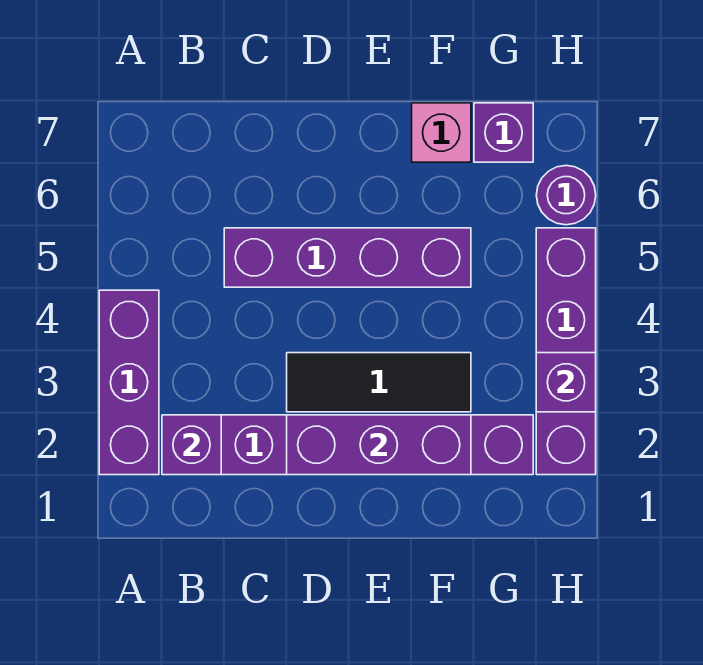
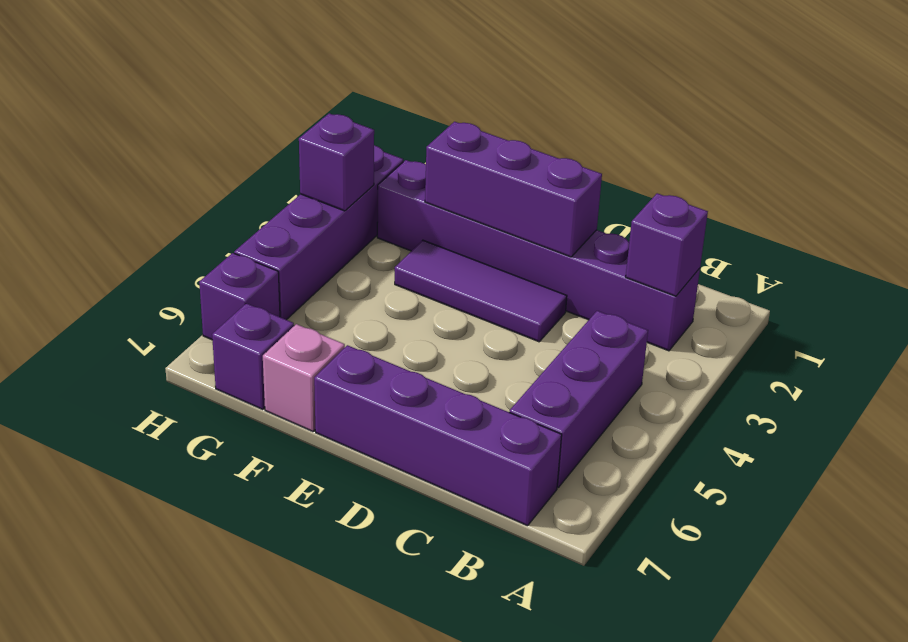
purple 1x3 brick [99,290,159,475] -> purple 1x3 brick moved to [509,311,648,487]
purple 1x4 brick [224,228,471,287] -> purple 1x4 brick moved to [314,345,562,526]
black 1x3 tile [287,353,471,412] -> purple 1x3 tile [395,240,567,342]
purple 1x1 round brick [536,166,596,225] -> purple 1x1 brick [199,253,280,340]

